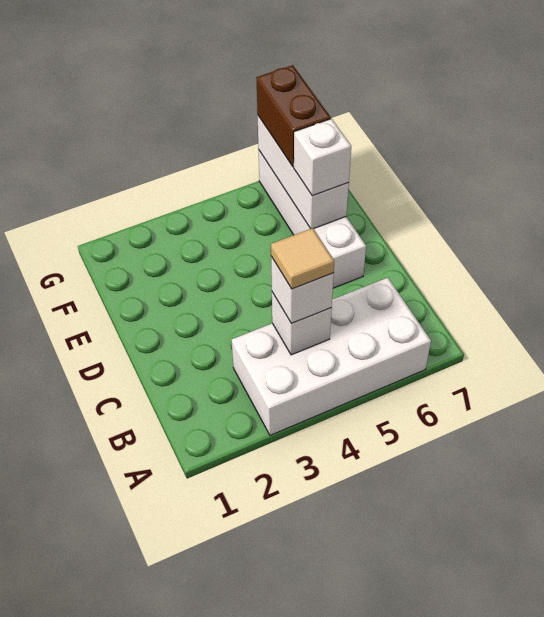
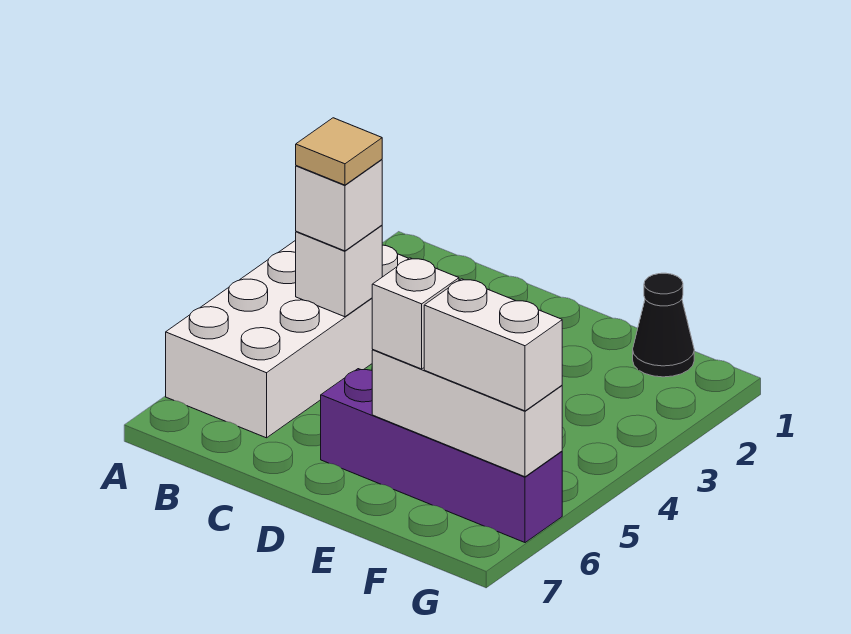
white 1x4 brick [259,151,366,288] -> purple 1x4 brick [321,369,562,543]
none -> black 1x1 cone [633,273,694,377]
brown 1x2 brick [256,65,331,167] -> white 1x2 brick [424,279,562,411]

